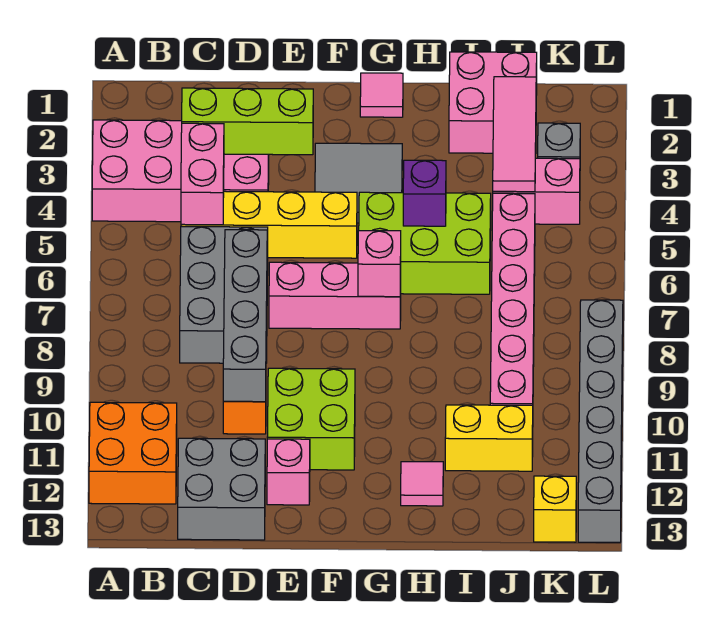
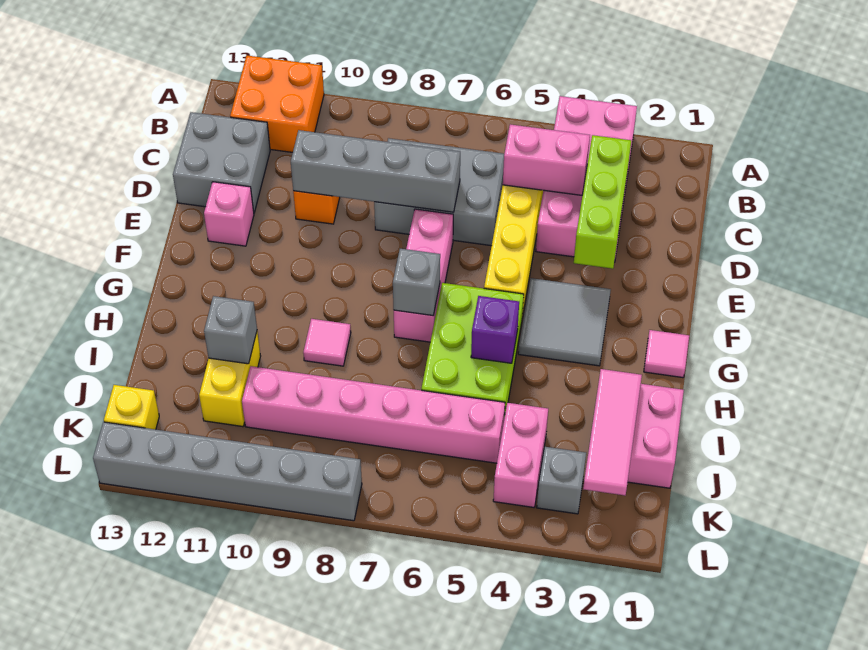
lime 2x2 brick [267,368,355,470] -> none
pink 1x1 brick [358,231,401,297] -> grey 1x1 brick [393,249,440,316]
pink 1x1 tile [401,462,443,506] -> pink 1x1 tile moved to [303,319,351,366]
none -> grey 1x1 brick [204,296,257,364]
pink 1x3 tile [493,77,536,192] -> pink 1x3 tile turned to [583,369,642,495]

